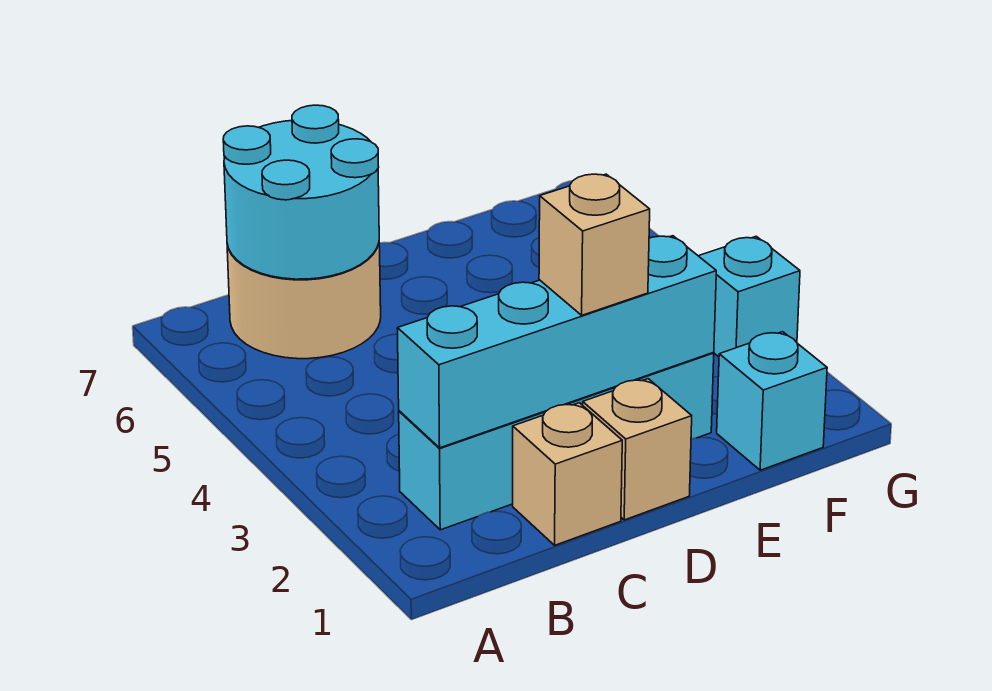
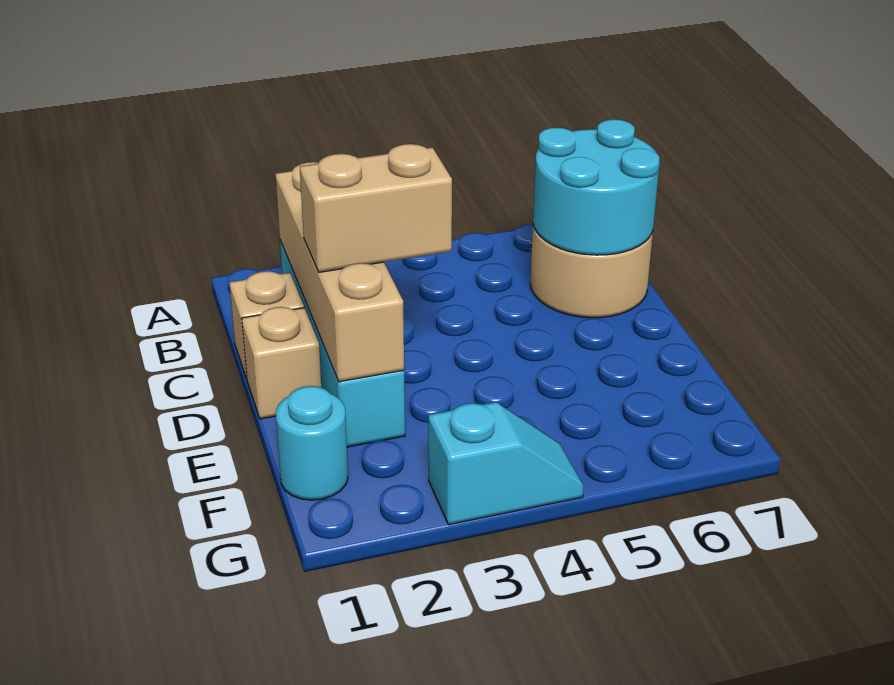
cyan 1x4 brick [397,236,716,448] -> tan 1x4 brick [275,162,404,382]
tan 1x1 brick [539,174,650,315] -> tan 1x2 brick [300,144,452,272]
cyan 1x1 brick [717,332,827,470] -> cyan 1x1 round brick [276,386,348,500]

